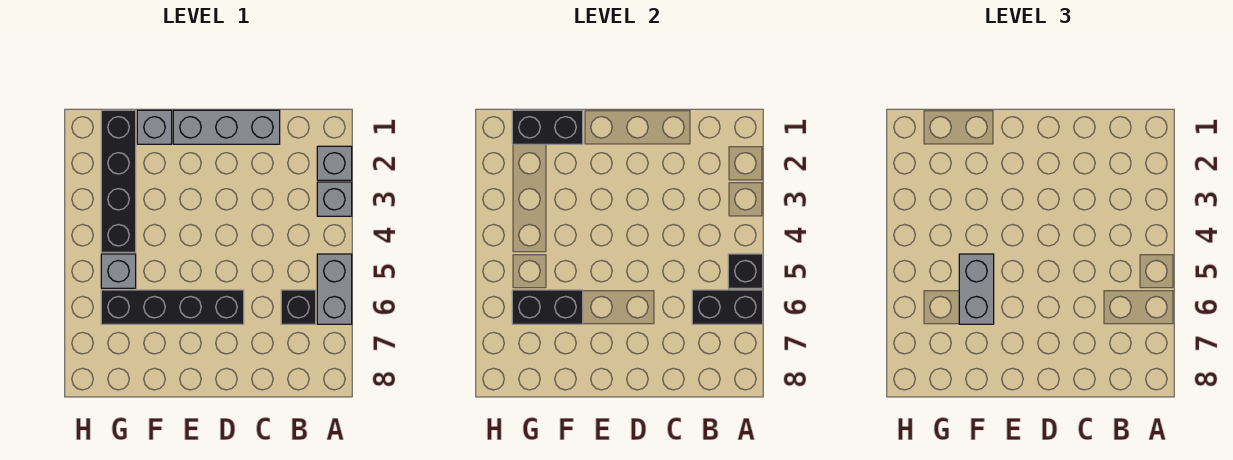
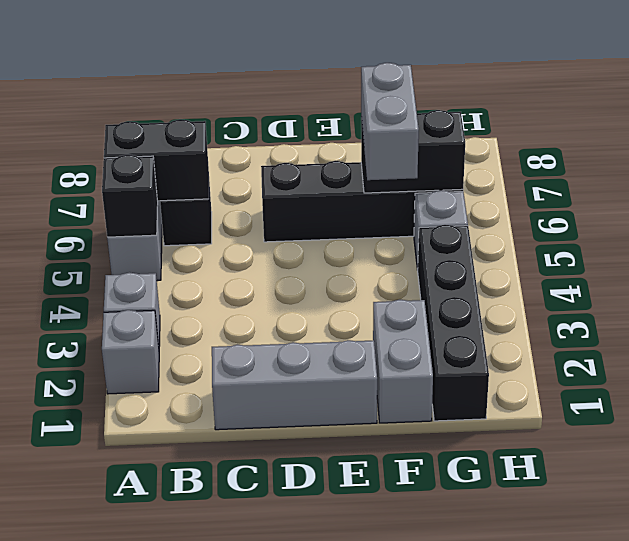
grey 1x1 brick [137,110,172,144] -> grey 1x2 brick [373,299,433,423]
black 1x2 brick [512,110,583,144] -> none

